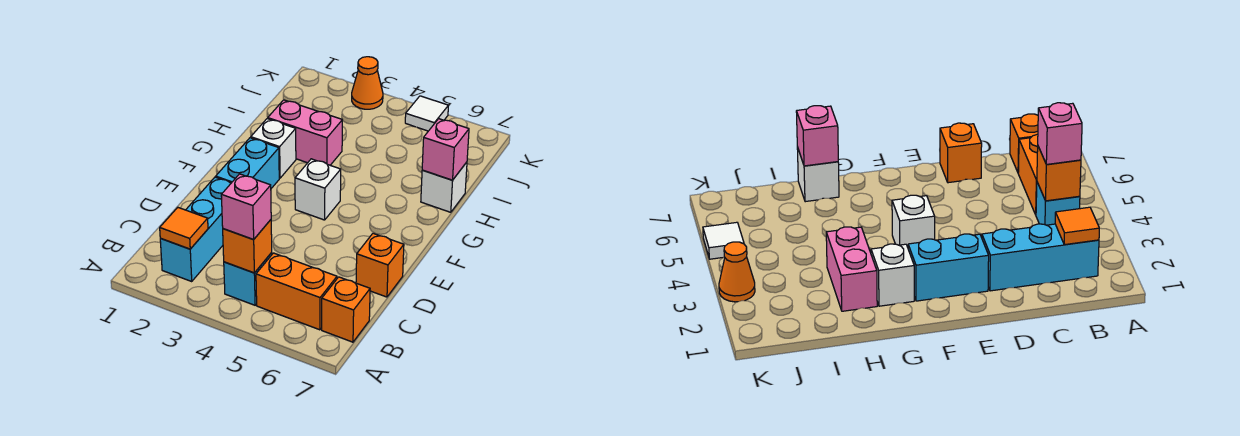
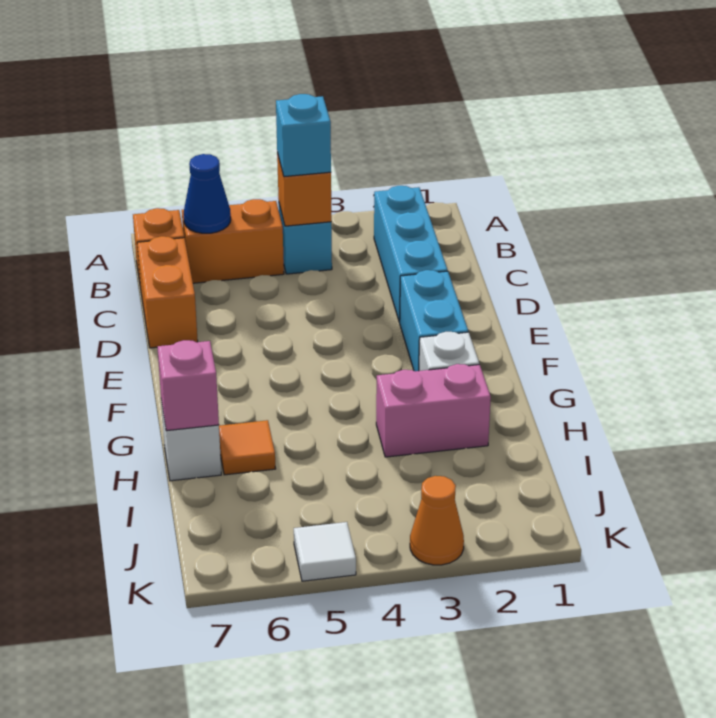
orange 1x1 tile [160,208,208,249] -> orange 1x1 tile moved to [219,420,276,475]
pink 1x1 brick [221,174,271,240] -> cyan 1x1 brick [276,94,331,177]
none -> blue 1x1 cone [184,154,231,233]
orange 1x1 brick [356,233,404,297] -> orange 1x2 brick [137,236,198,348]
white 1x1 brick [295,159,341,220] -> none

